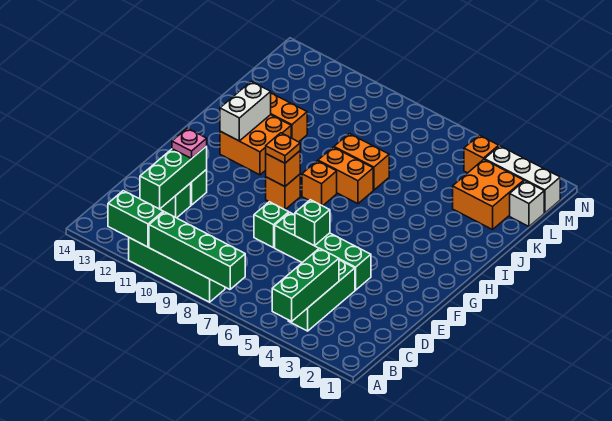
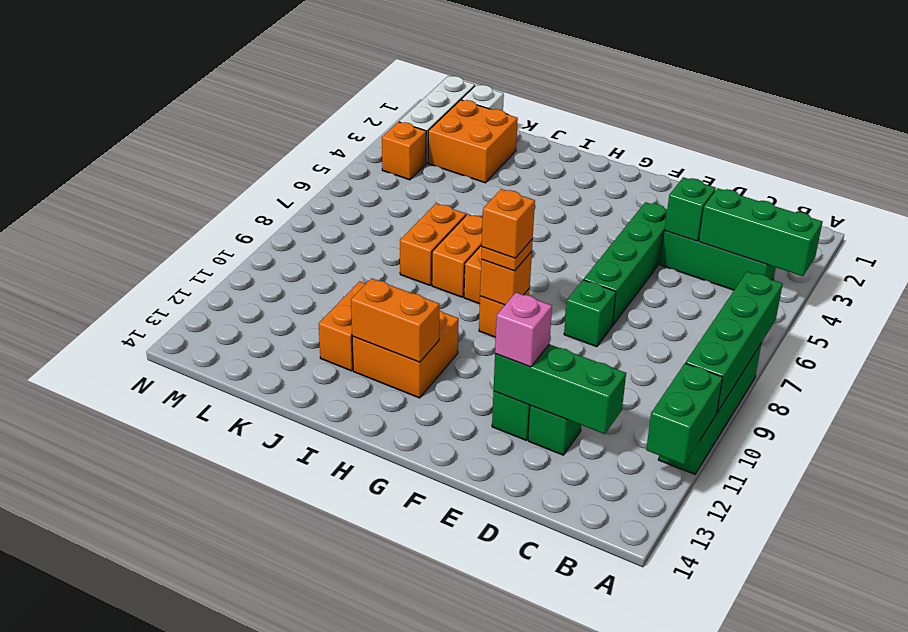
green 1x1 brick [295,200,330,246] -> green 1x1 brick moved to [665,177,716,241]
pink 1x1 plate [172,128,207,159] -> pink 1x1 brick [495,293,552,367]
none -> orange 1x1 brick [482,189,535,258]
white 1x2 brick [220,81,271,141] -> orange 1x2 brick [351,278,439,362]

